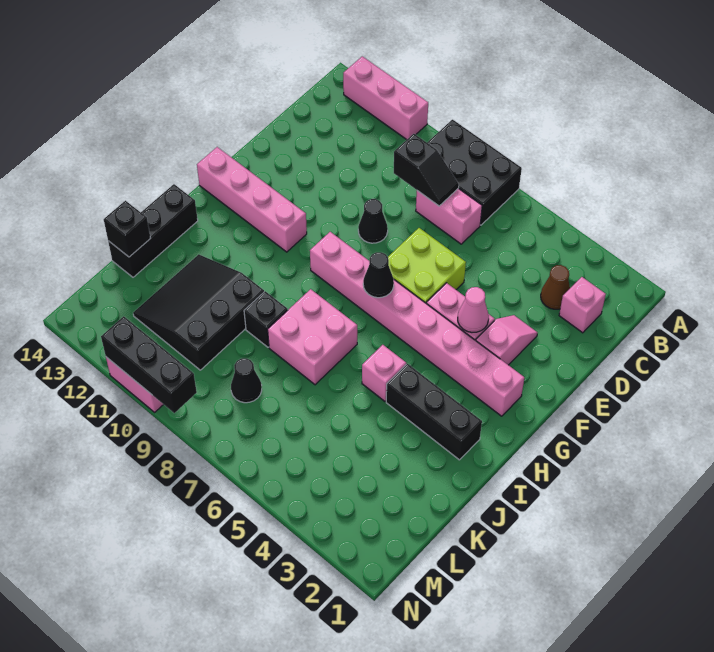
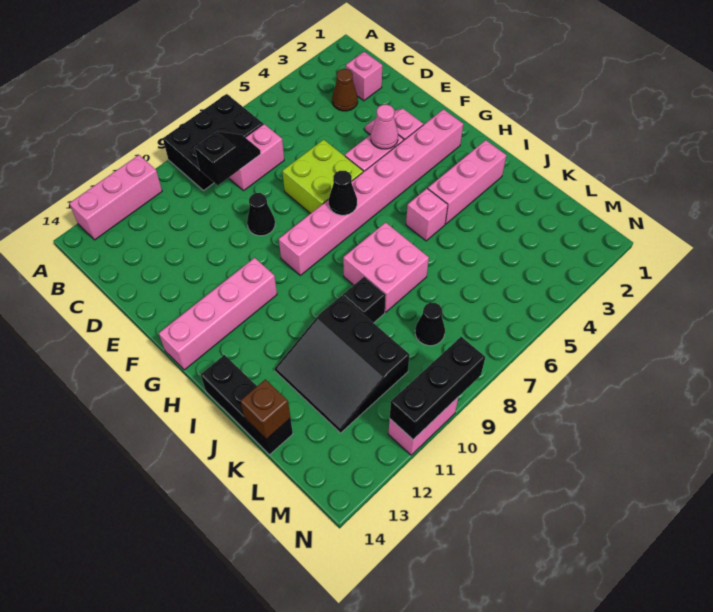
black 1x3 brick [386,364,482,460] -> pink 1x3 brick [428,140,506,224]
black 1x1 brick [104,201,151,257] -> brown 1x1 brick [240,379,290,439]

